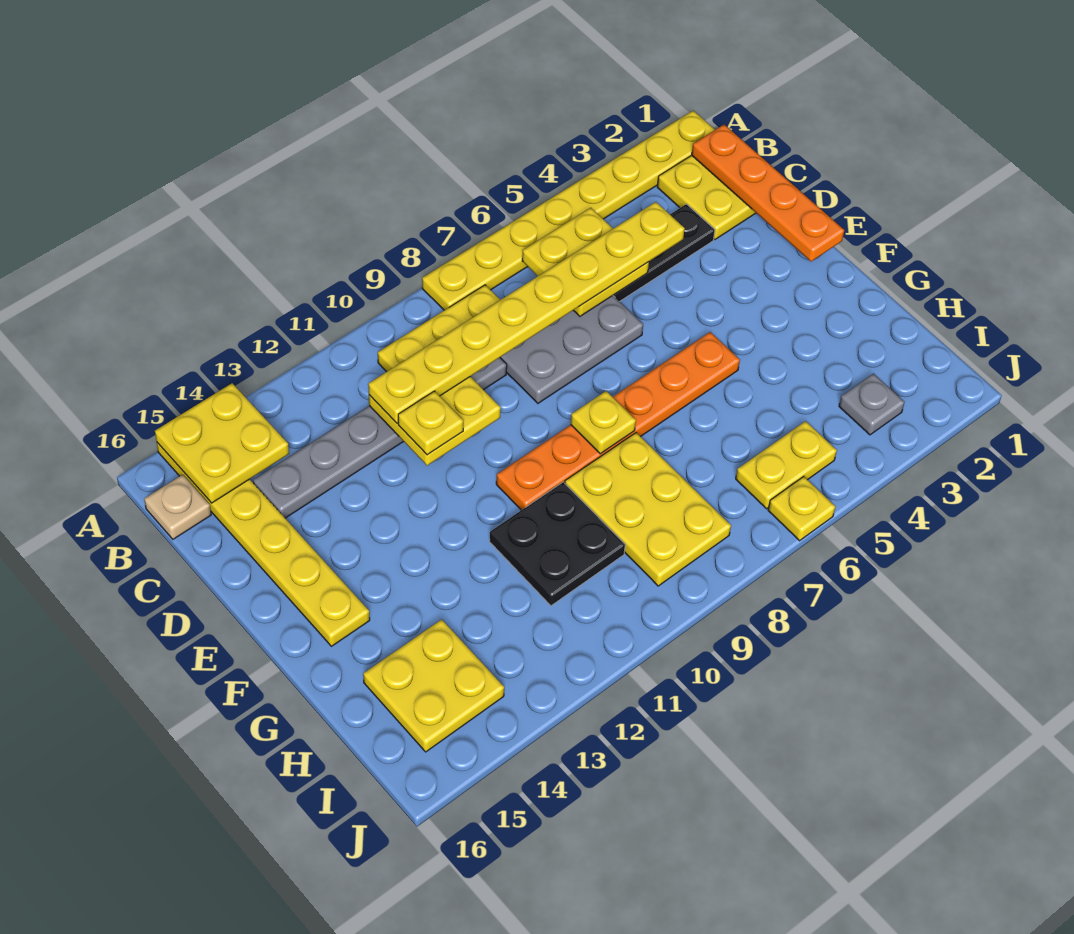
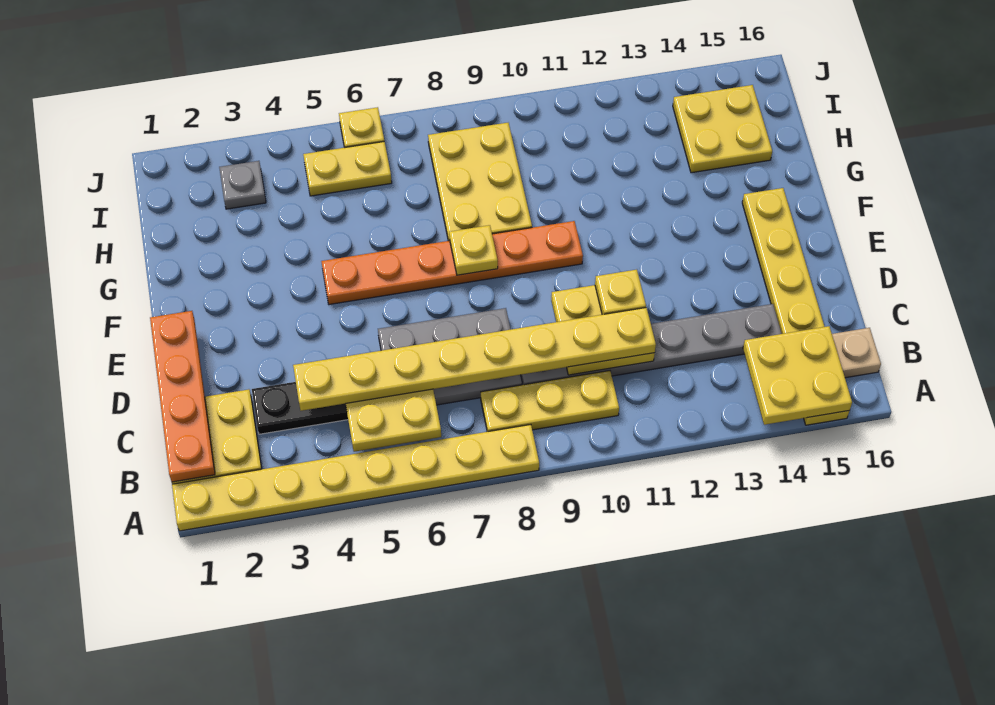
black 2x2 plate [489,482,625,606] -> none

